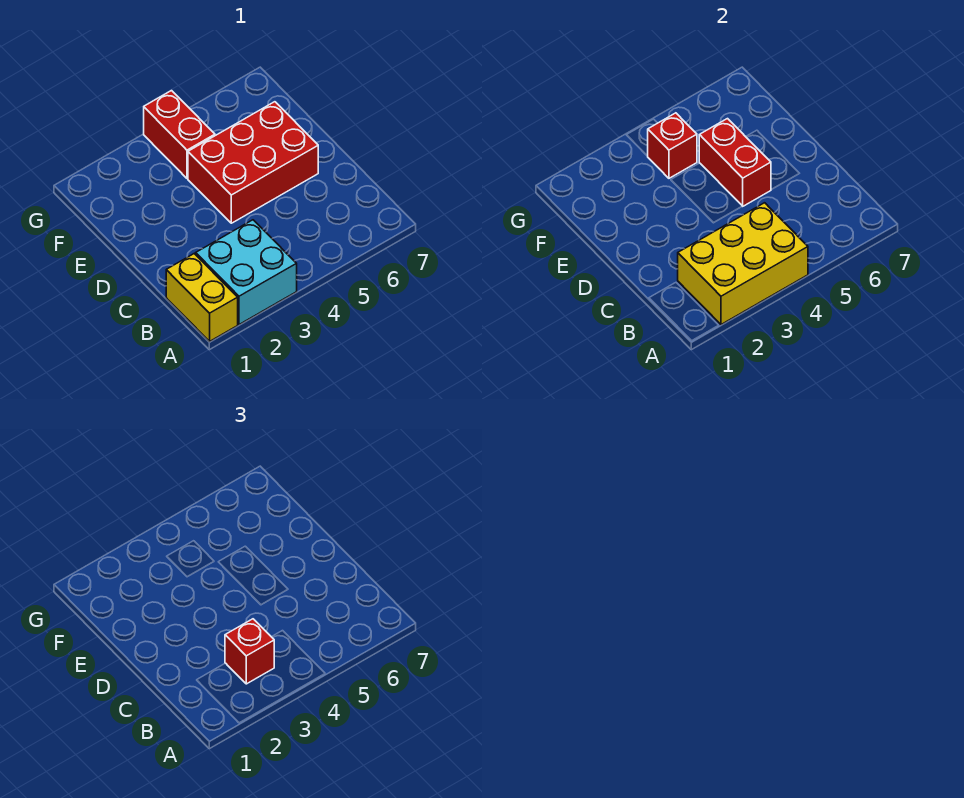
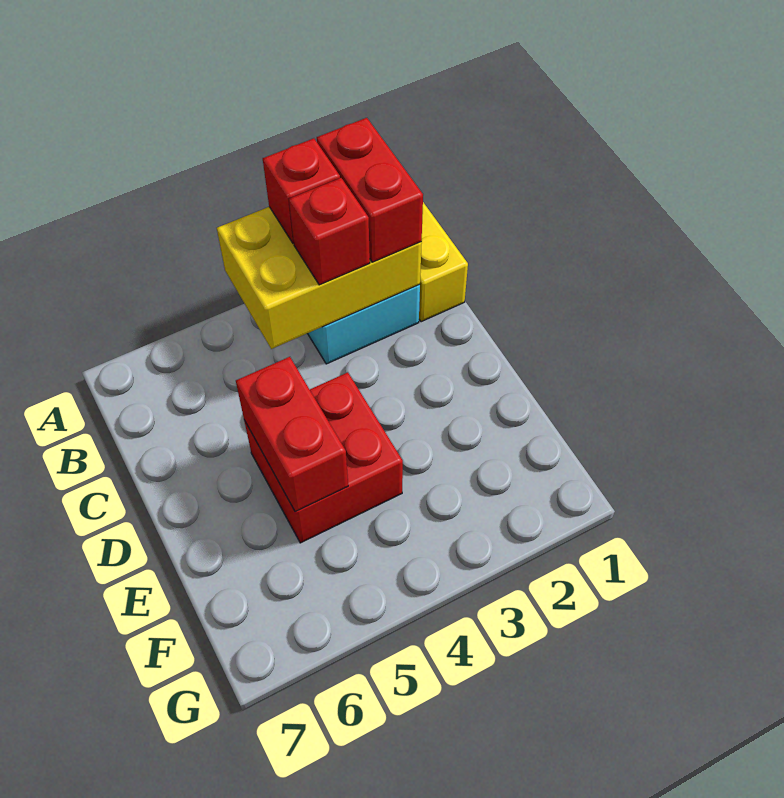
red 2x3 brick [188,102,318,223] -> red 2x2 brick [244,372,403,543]
red 1x2 brick [144,91,215,178] -> red 1x2 brick moved to [317,118,423,262]
red 1x1 brick [648,113,697,178] -> red 1x1 brick moved to [263,138,340,243]

